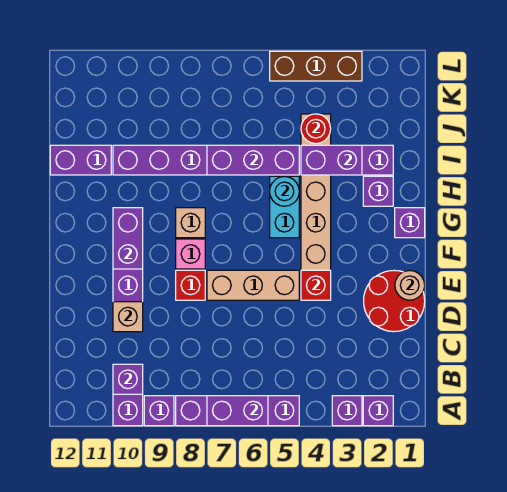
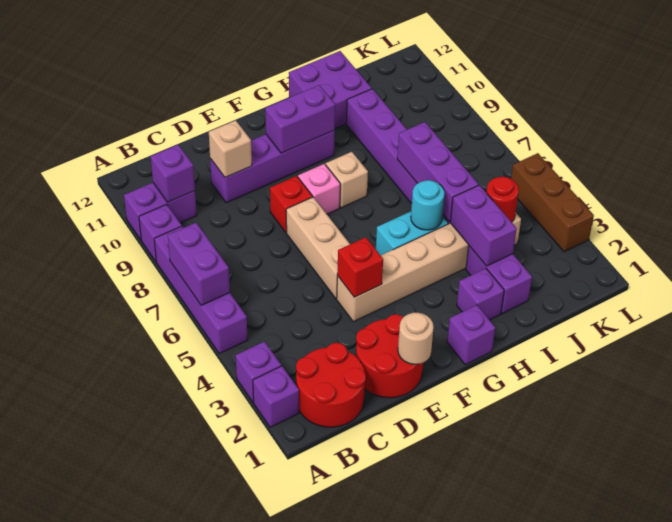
none -> red 2x2 round brick [296,343,366,427]
purple 1x2 brick [50,145,111,175] -> purple 2x2 brick [289,51,372,128]

